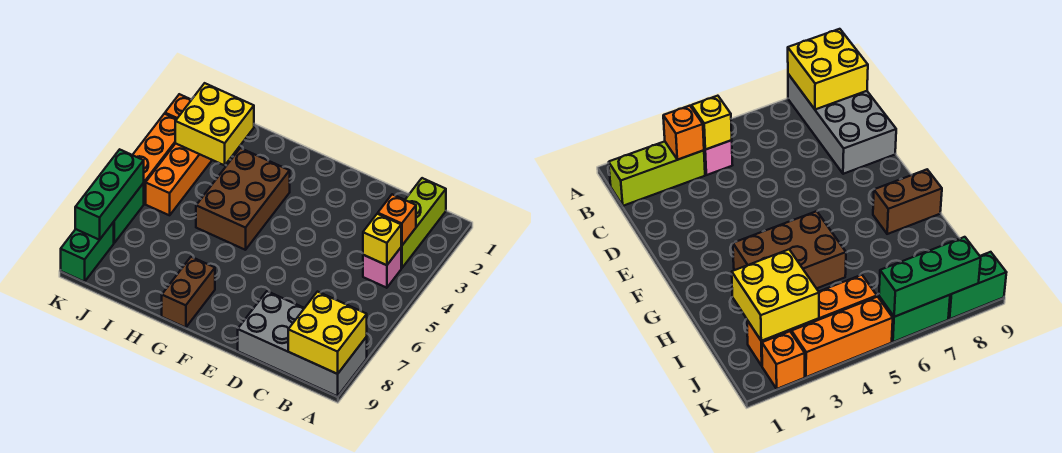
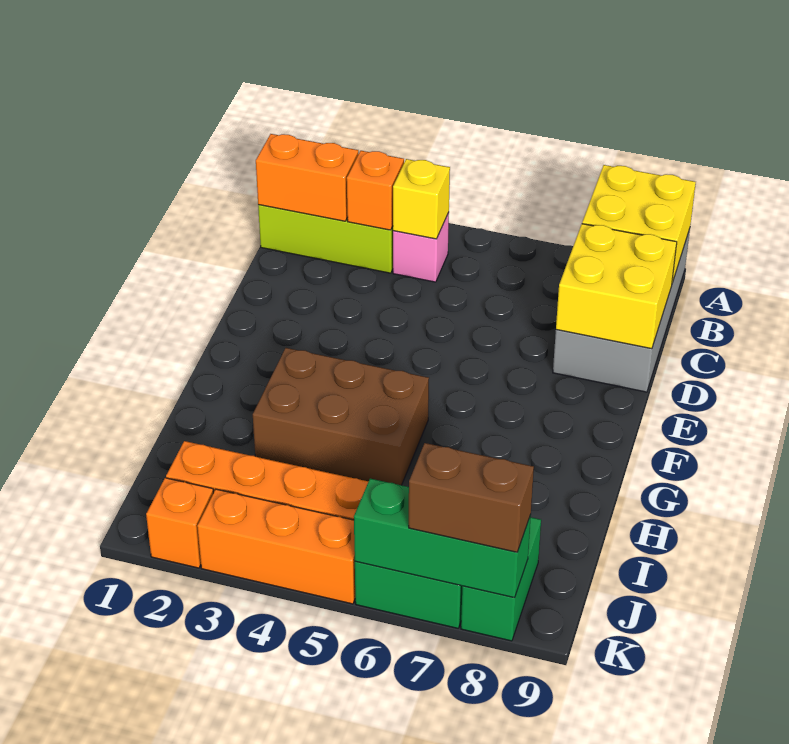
none -> orange 1x2 brick [256,134,358,221]
brown 1x2 brick [162,257,215,328] -> brown 1x2 brick moved to [409,443,534,552]
yellow 2x2 brick [175,83,254,165] -> yellow 2x2 brick moved to [556,224,677,349]
green 1x2 brick [61,222,114,282] -> green 1x2 brick turned to [461,517,541,641]

